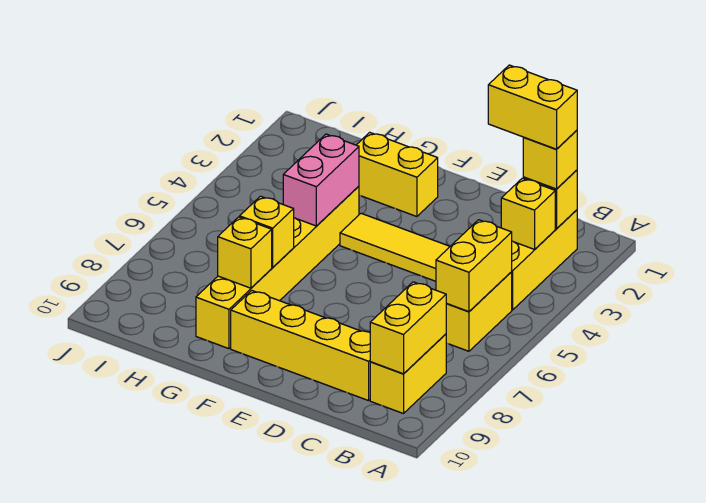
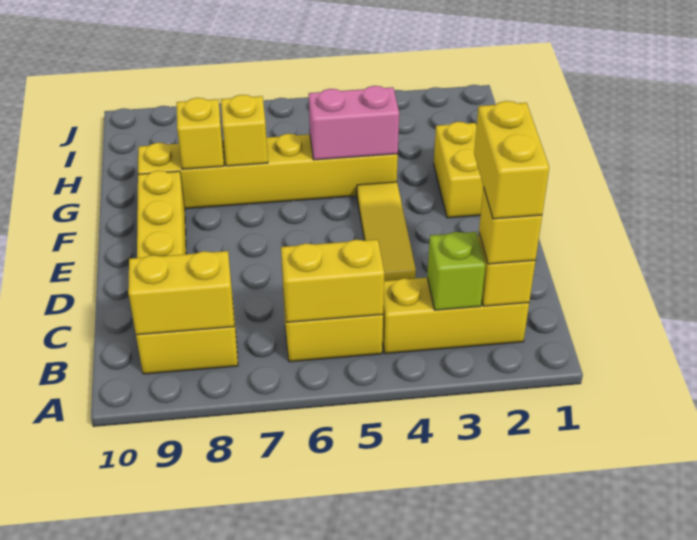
yellow 1x1 brick [501,178,555,249] -> lime 1x1 brick [427,232,485,310]

